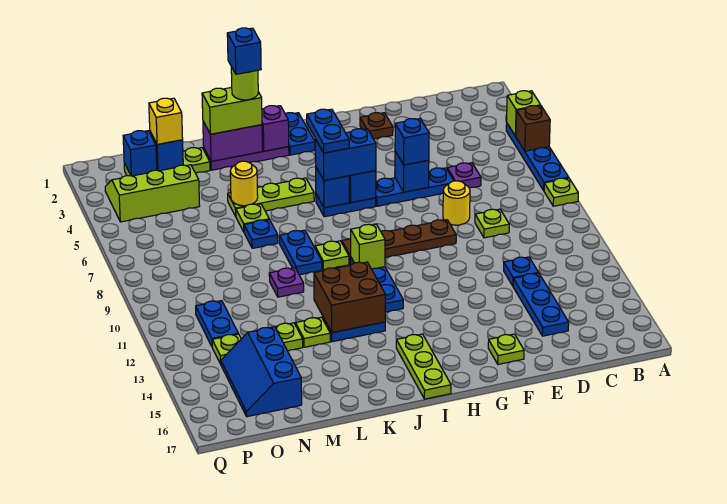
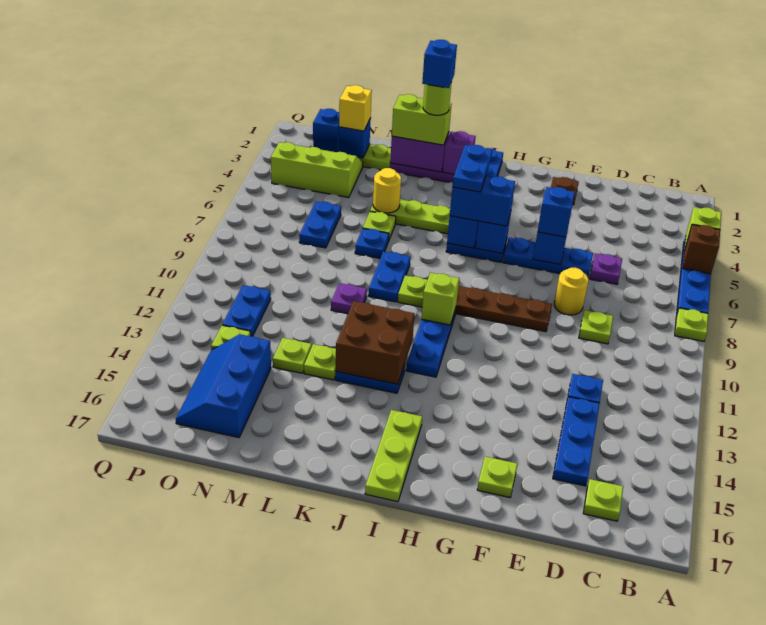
none -> lime 1x1 plate [583,479,623,521]
none -> blue 1x2 plate [299,201,341,248]

